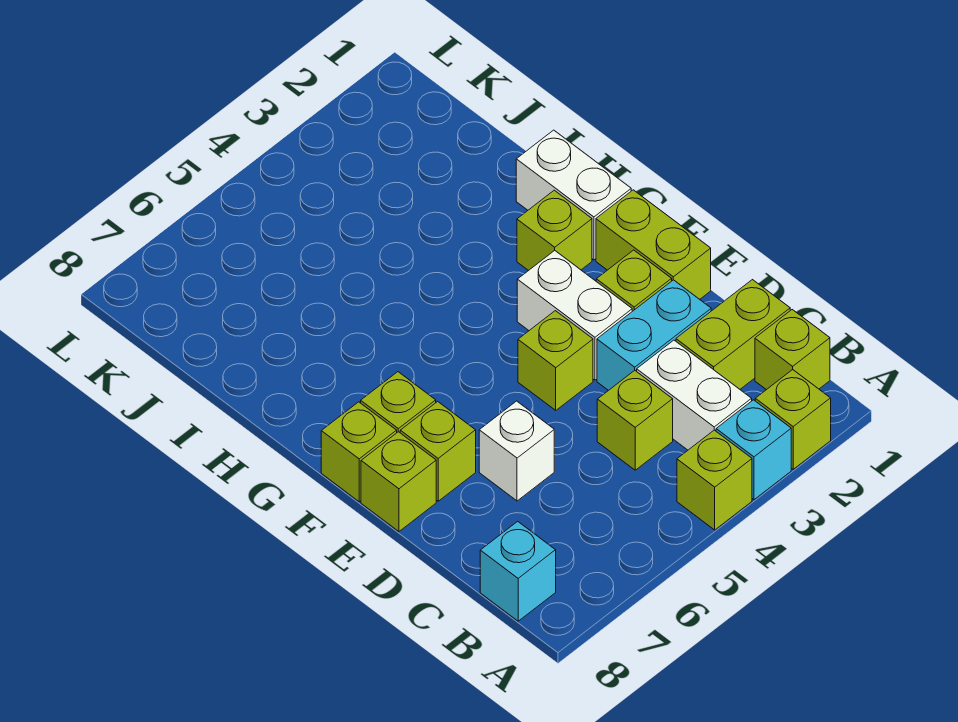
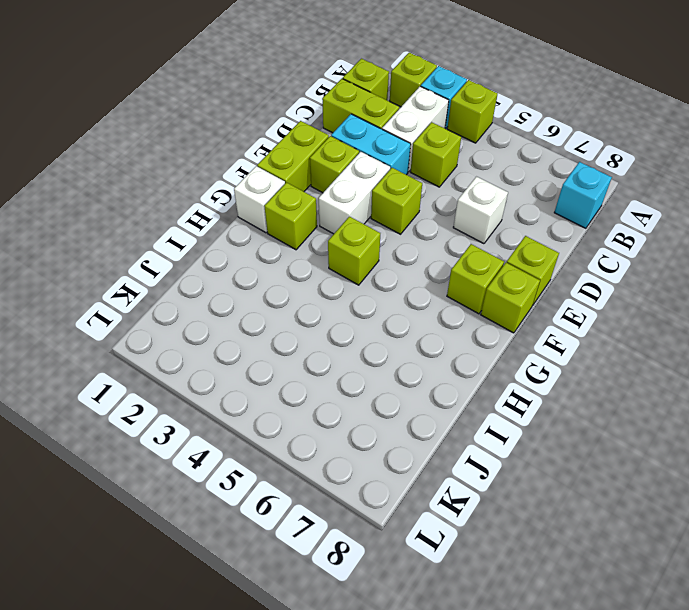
lime 1x1 brick [400,401,476,501] -> lime 1x1 brick moved to [328,217,380,285]
white 1x2 brick [516,130,631,260] -> white 1x1 brick [234,166,285,233]

